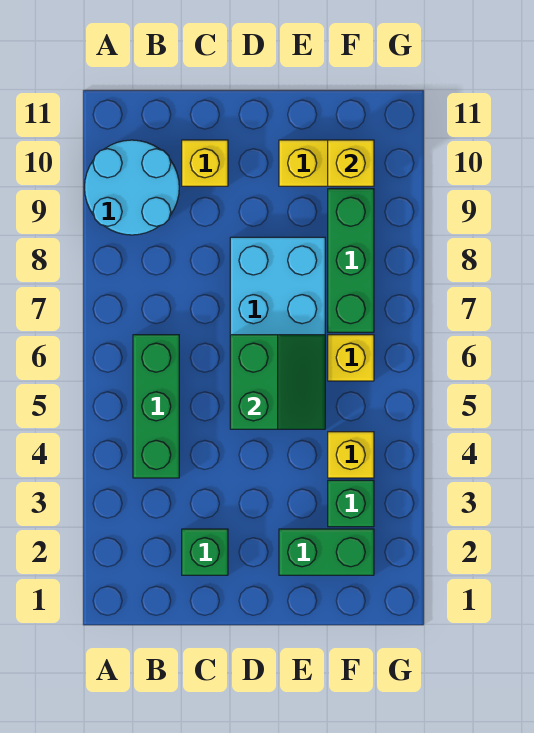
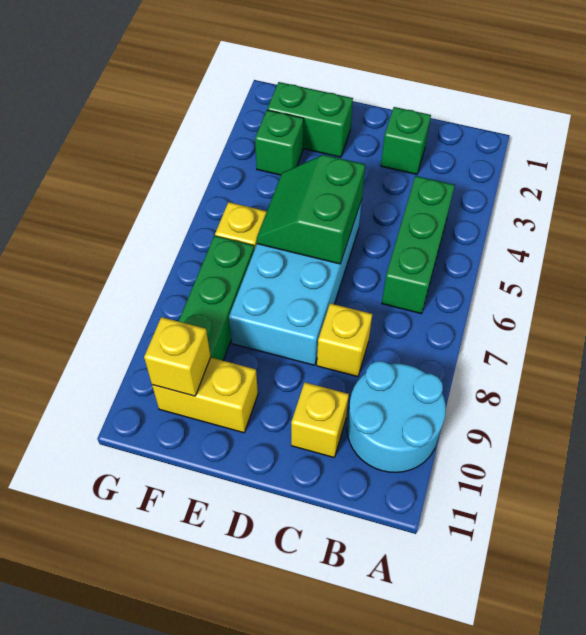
yellow 1x1 brick [328,432,374,478] -> yellow 1x1 brick moved to [317,303,372,377]

